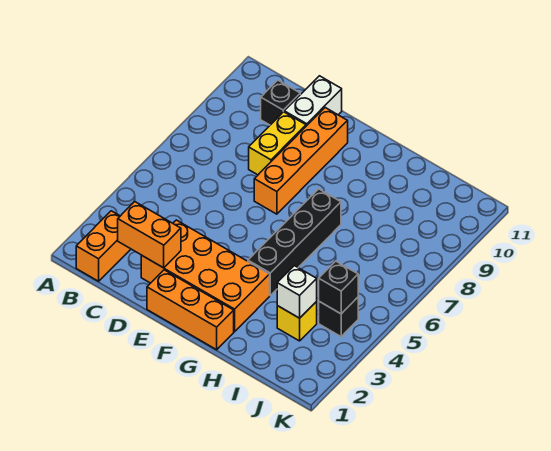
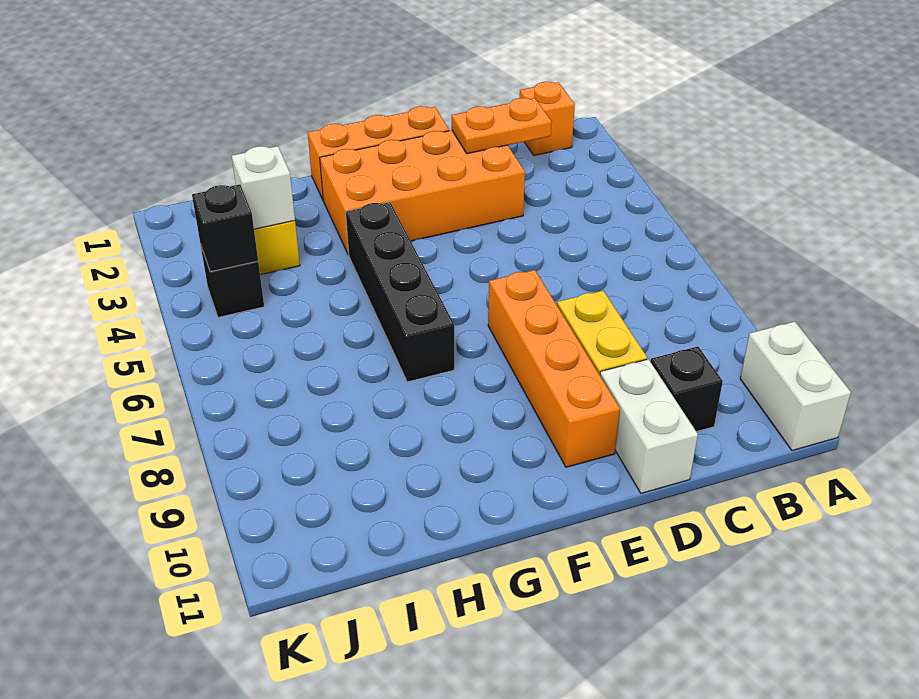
none -> white 1x2 brick [740,322,851,451]
orange 1x2 brick [76,211,131,281] -> orange 1x1 brick [520,82,575,155]
orange 1x2 brick [118,202,181,268] -> orange 1x2 plate [452,98,552,154]

